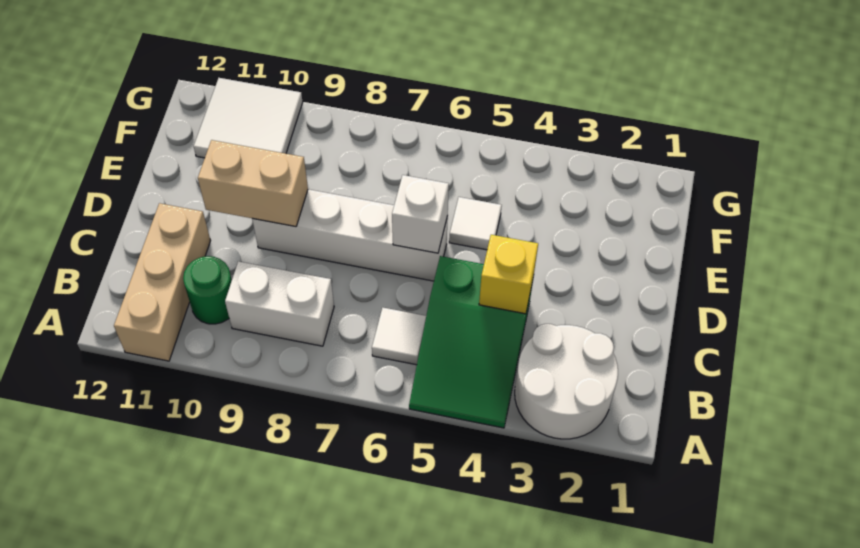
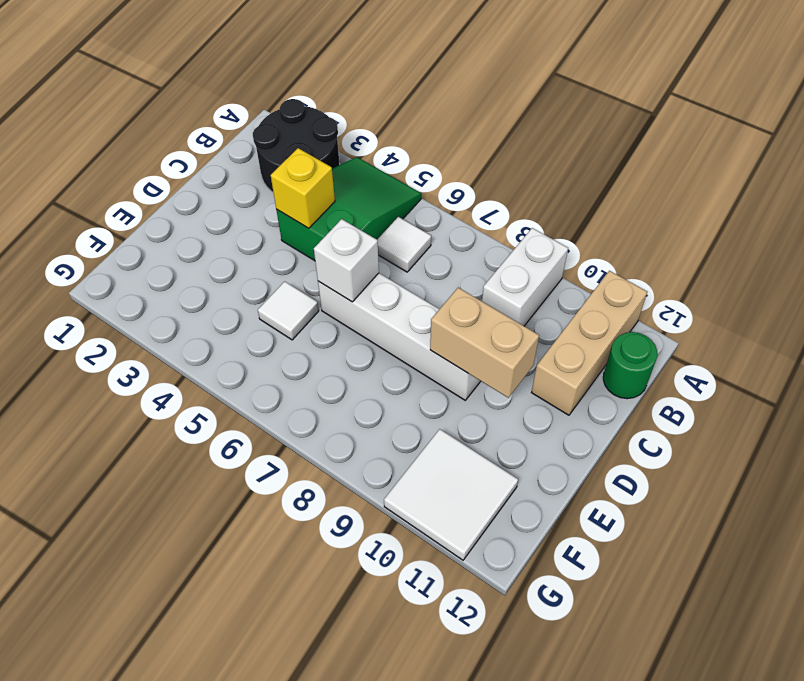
white 2x2 round brick [515,324,618,439] -> black 2x2 round brick [253,99,340,192]
white 1x2 brick [225,261,334,346] -> white 1x2 brick turned to [482,228,568,326]
green 1x1 round brick [183,256,232,324] -> green 1x1 round brick moved to [603,332,657,399]

